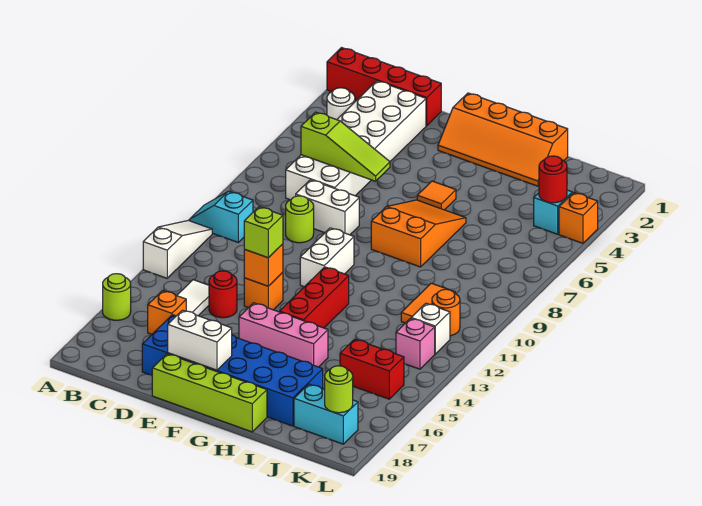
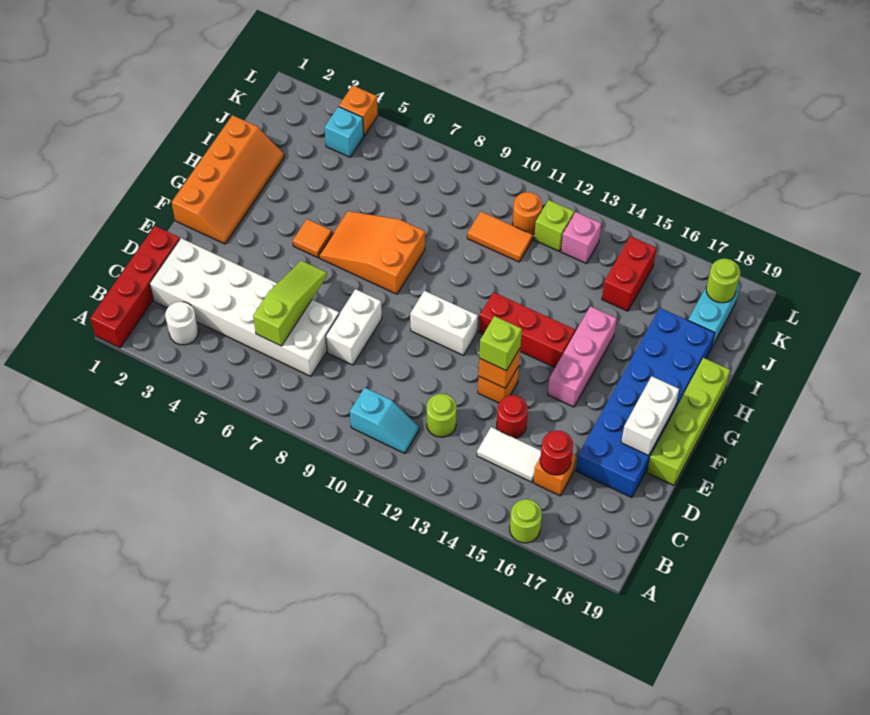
cyan 1x2 slope [189,191,253,242] -> cyan 1x2 slope turned to [350,388,419,454]
white 1x3 slope [143,220,212,278] -> none
lime 1x1 round brick [286,196,314,243] -> lime 1x1 round brick moved to [427,394,457,437]
red 1x1 round brick [539,156,567,203] -> red 1x1 round brick moved to [540,431,573,475]
white 1x1 brick [411,303,450,354] -> lime 1x1 brick [534,200,574,251]

